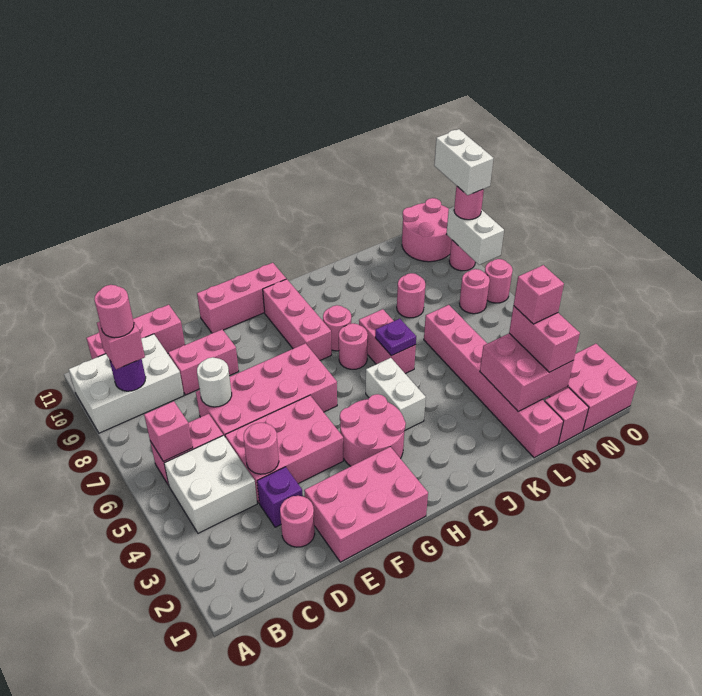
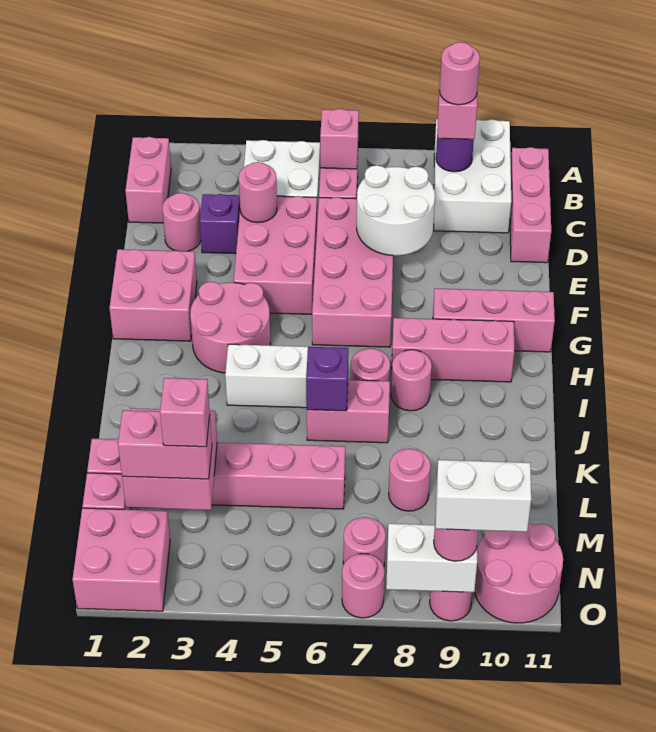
white 1x1 round brick [197,357,232,407] -> white 2x2 round brick [357,165,435,256]
pink 1x2 brick [168,329,239,395] -> pink 1x2 brick moved to [125,137,171,223]
pink 2x3 brick [304,447,428,562] -> pink 2x2 brick [110,249,197,341]
pink 1x3 brick [197,263,286,333] -> pink 1x3 brick turned to [433,288,555,352]
purple 1x1 plate [375,319,416,356] -> purple 1x1 brick [306,347,348,411]

